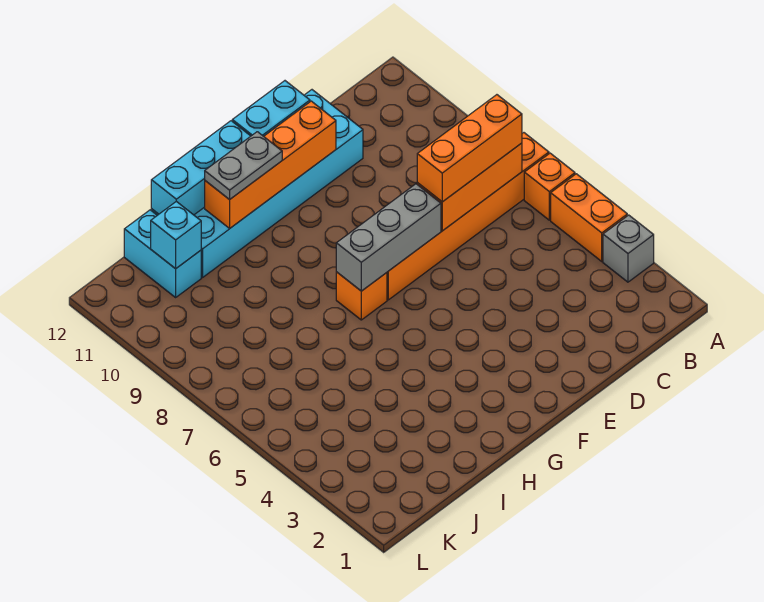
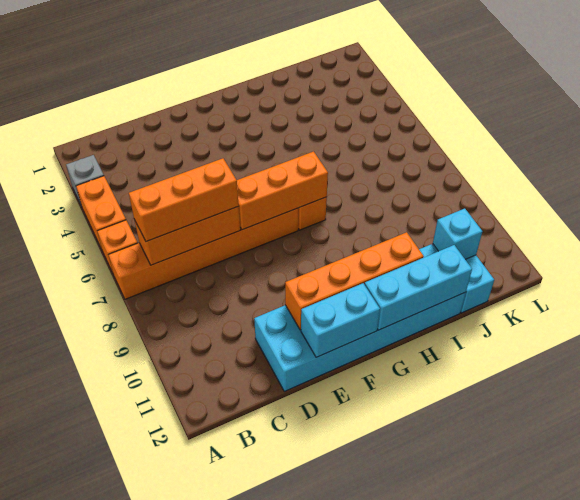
grey 1x3 brick [336,184,441,291] -> orange 1x3 brick [237,152,328,230]
grey 1x2 plate [205,132,282,200] -> none

